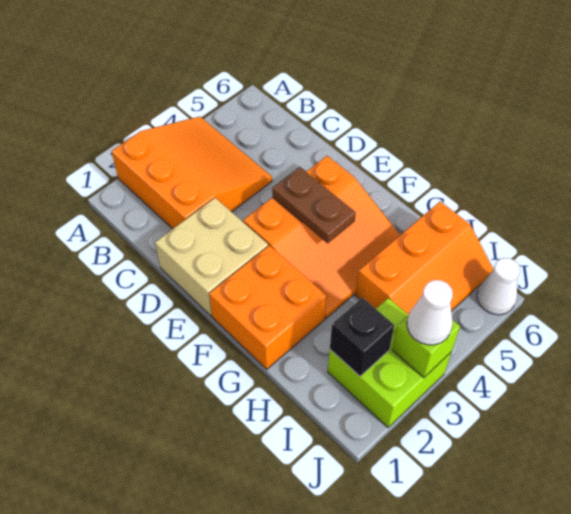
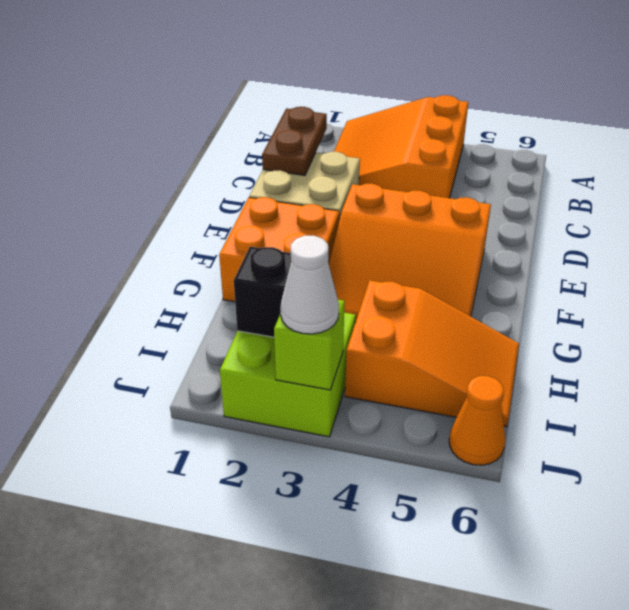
orange 3x3 slope [112,117,272,229] -> orange 3x3 slope turned to [334,95,468,198]
brown 1x2 plate [272,167,356,243] -> brown 1x2 plate moved to [262,107,327,176]
orange 2x3 slope [356,202,493,315] -> orange 2x3 slope turned to [345,280,519,427]
white 1x1 cone [477,258,520,315] -> orange 1x1 cone [449,376,505,465]

